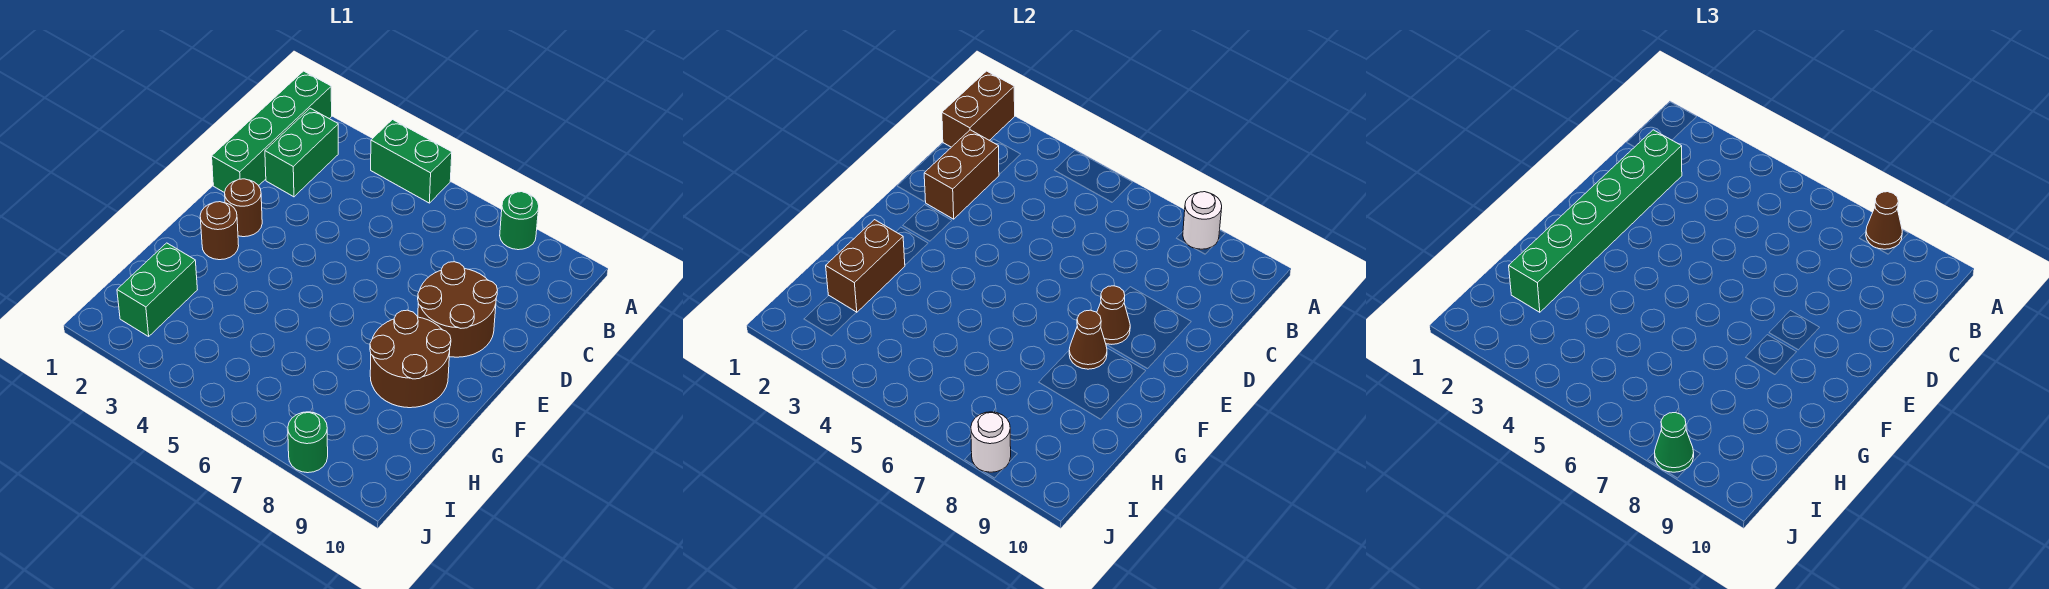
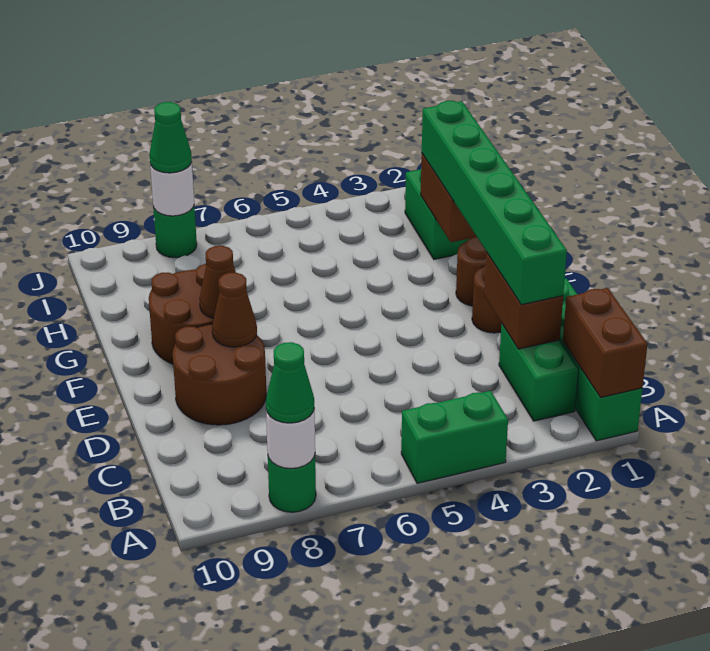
brown 1x1 cone [1866,192,1902,249] -> green 1x1 cone [266,342,314,423]

